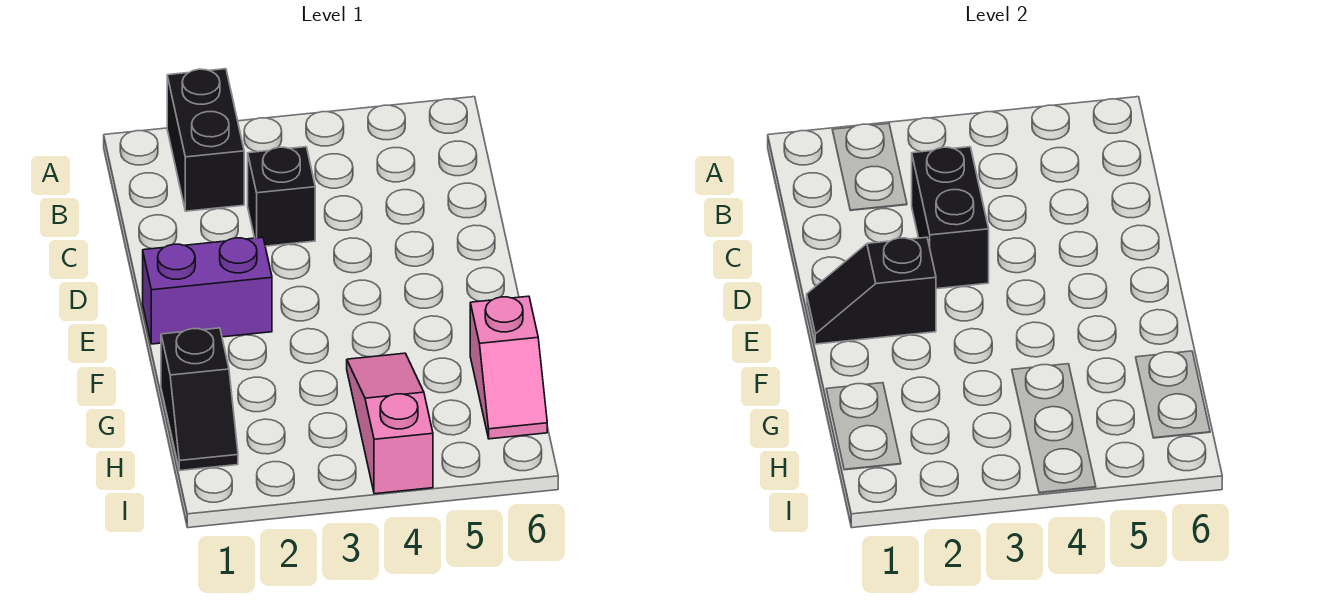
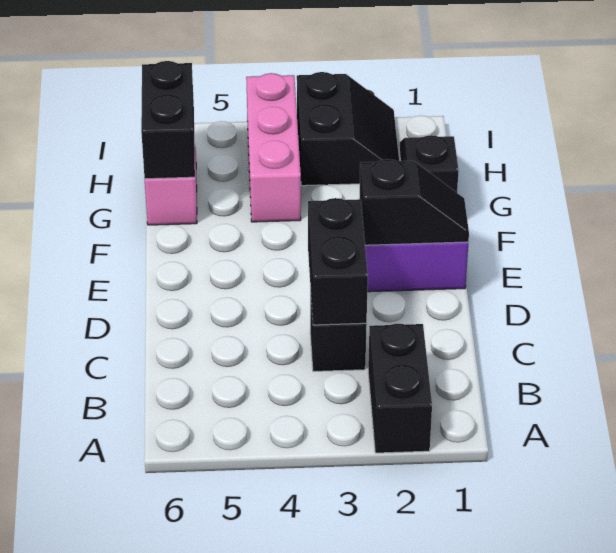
pink 1x3 slope [347,353,433,494] -> pink 1x3 brick [246,73,301,222]
none -> black 1x2 brick [141,61,195,179]
none -> black 2x2 slope [297,72,399,186]

